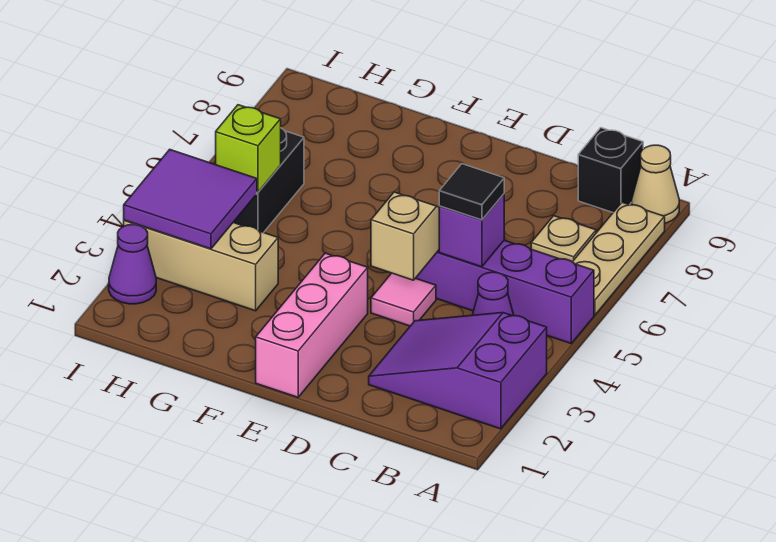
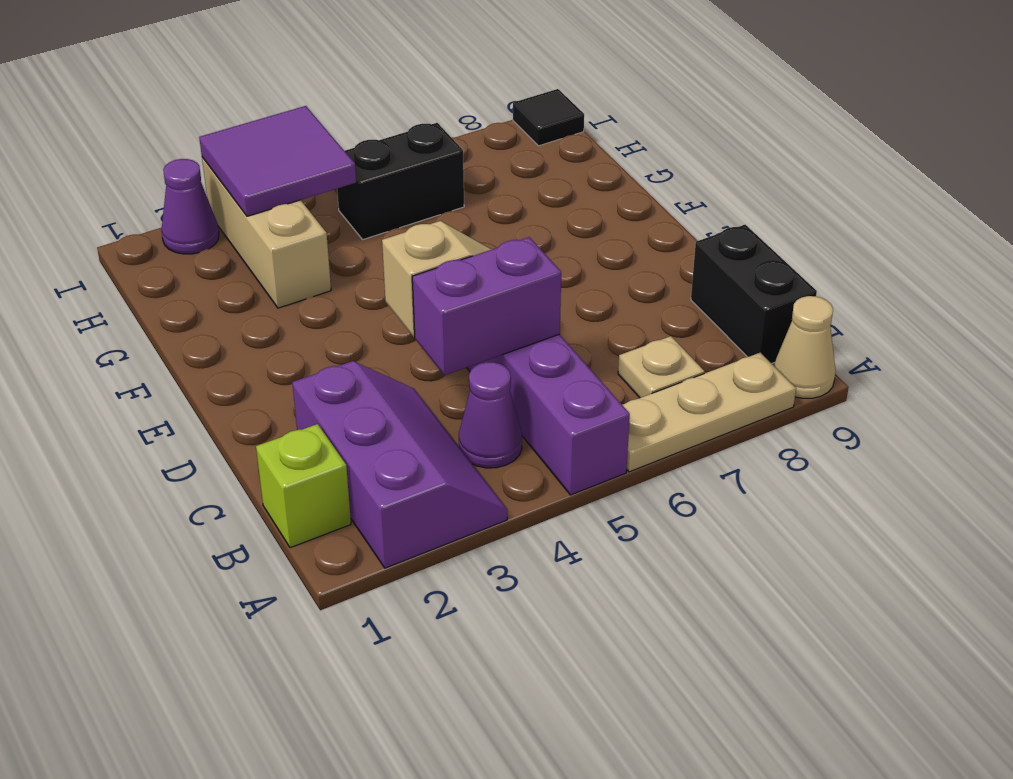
purple 2x3 slope [369,313,547,429] -> purple 2x3 slope turned to [292,361,507,568]
black 1x1 brick [578,128,643,212] -> black 1x2 brick [691,225,817,364]
purple 1x1 brick [439,194,504,267] -> purple 1x2 brick [412,237,561,375]
black 1x1 tile [439,164,504,220] -> black 1x1 tile moved to [513,89,584,146]
pink 1x1 tile [371,273,436,326] -> none
pink 1x3 brick [256,253,368,397] -> none
lime 1x1 brick [216,105,281,192] -> lime 1x1 brick moved to [256,424,351,548]

